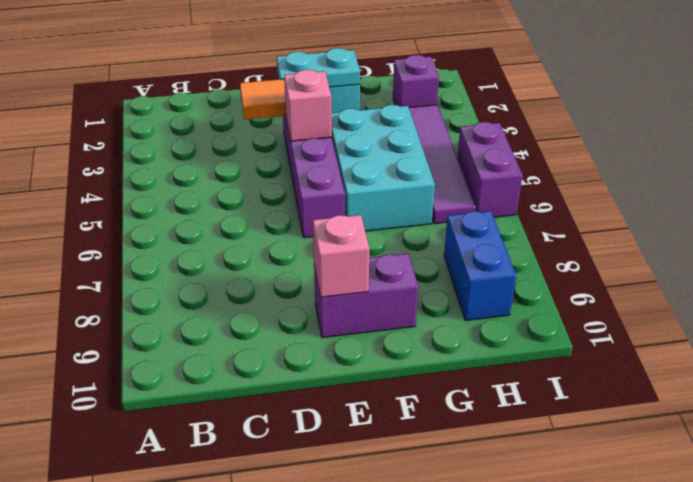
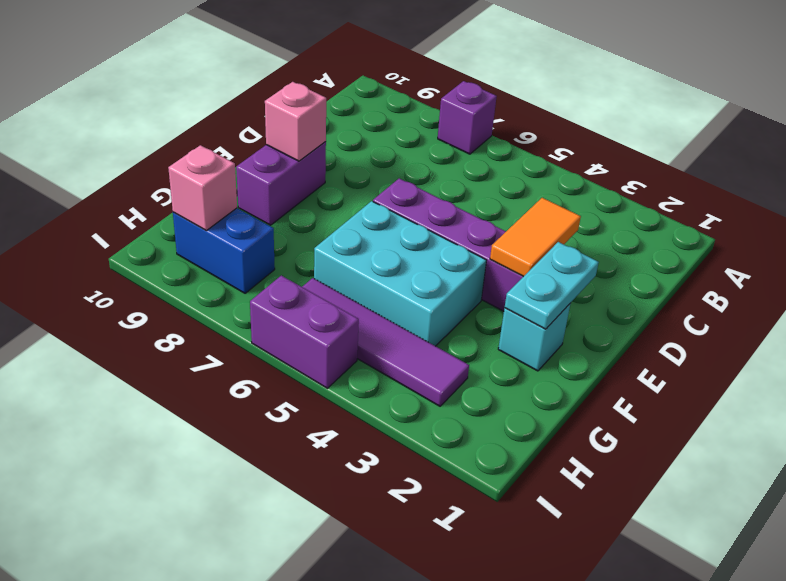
pink 1x1 brick [284,70,332,141] -> pink 1x1 brick moved to [168,145,237,231]
purple 1x1 brick [393,55,439,107] -> purple 1x1 brick moved to [438,81,497,154]

